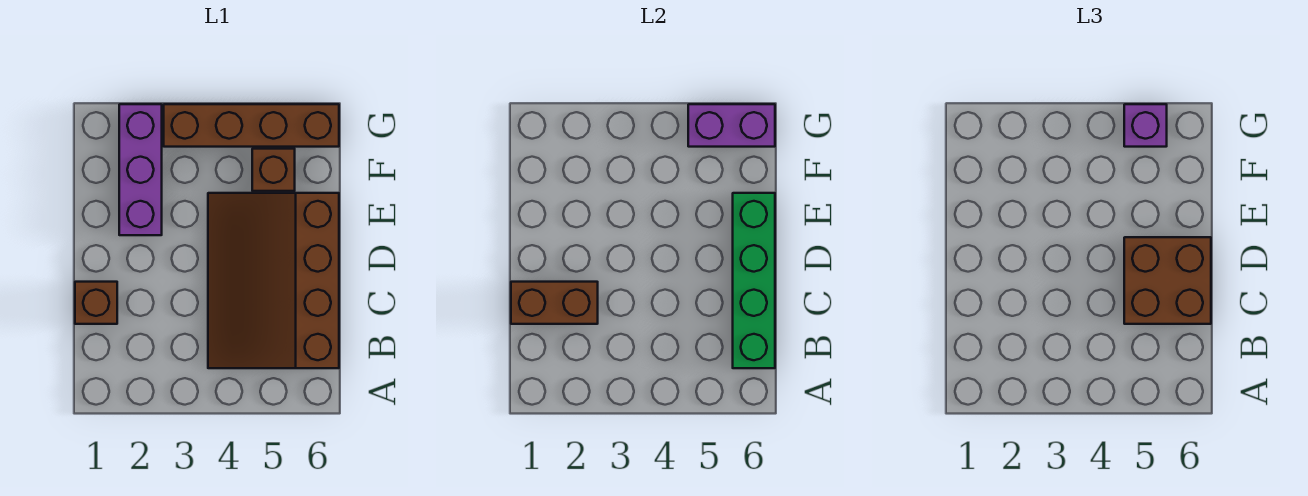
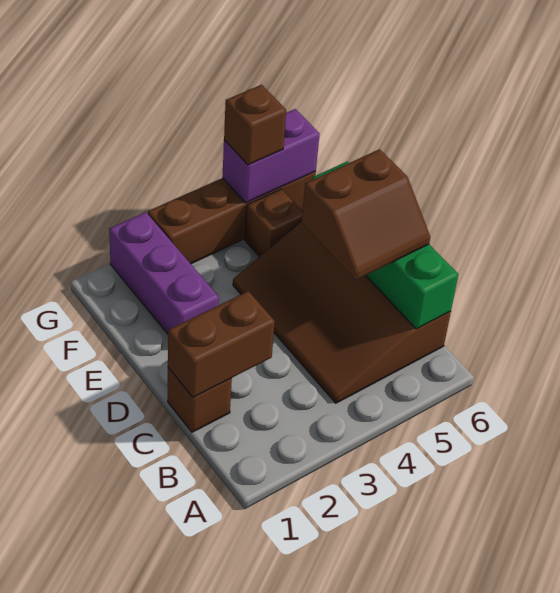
brown 2x2 brick [1124,237,1211,324] -> brown 2x2 slope [302,149,430,280]
purple 1x1 brick [1124,104,1167,147] -> brown 1x1 brick [224,85,286,165]

